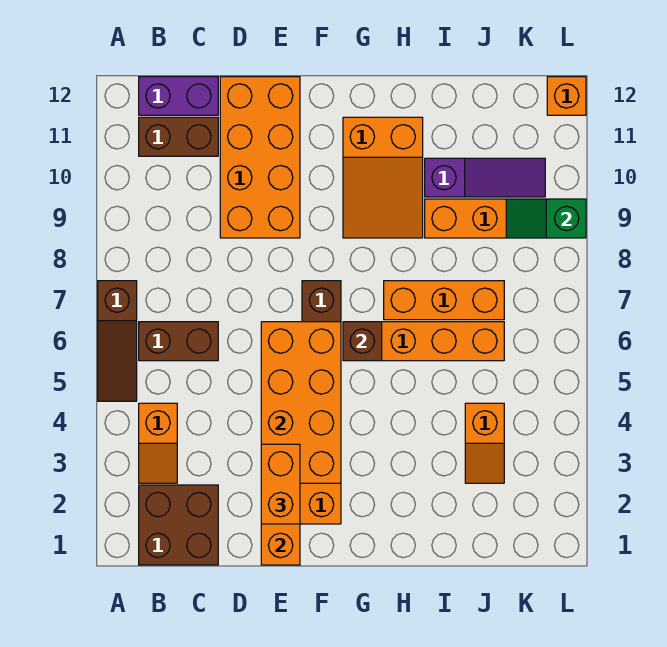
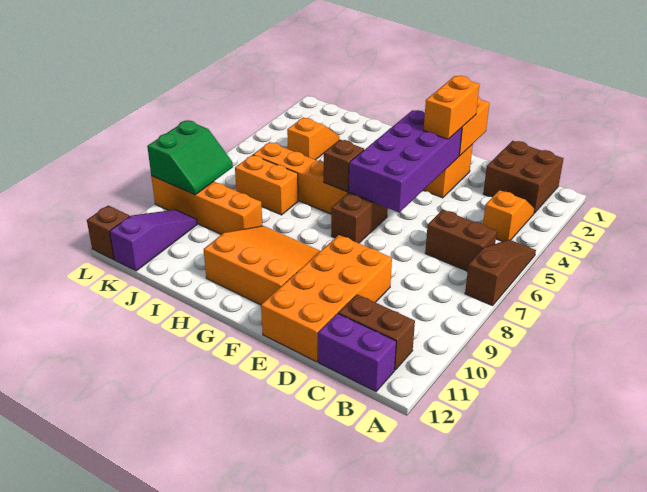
orange 2x4 brick [261,322,341,483] -> purple 2x4 brick [349,110,462,213]
orange 2x3 slope [343,117,423,238] -> orange 3x3 slope [204,226,320,305]
orange 1x3 brick [384,281,504,320] -> orange 1x2 brick [235,155,298,215]
purple 1x3 slope [425,158,545,197] -> purple 1x3 slope turned to [109,210,197,271]
green 1x2 slope [506,199,586,238] -> green 2x2 slope [147,120,233,195]
orange 1x1 brick [547,77,586,115] -> brown 1x1 brick [87,206,130,259]

